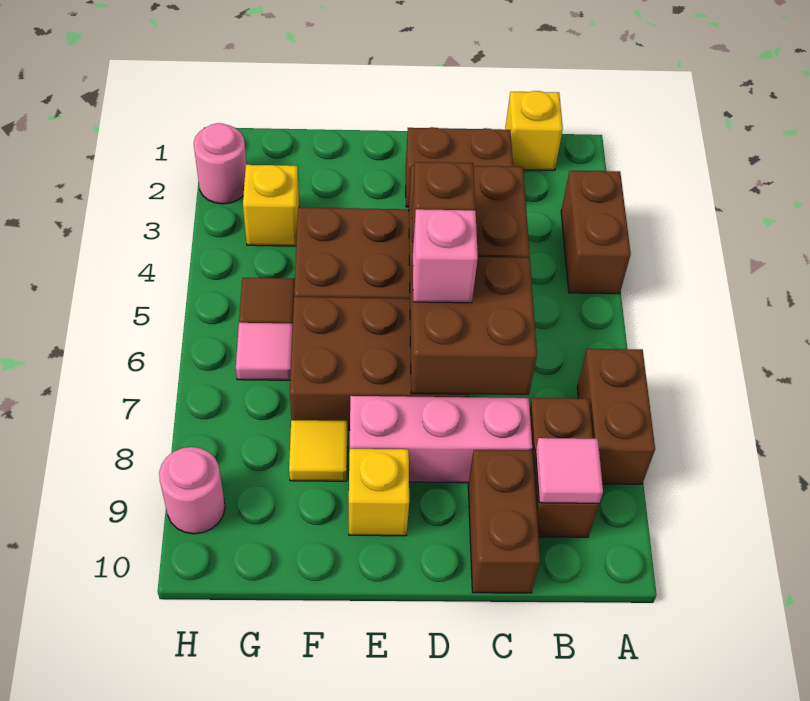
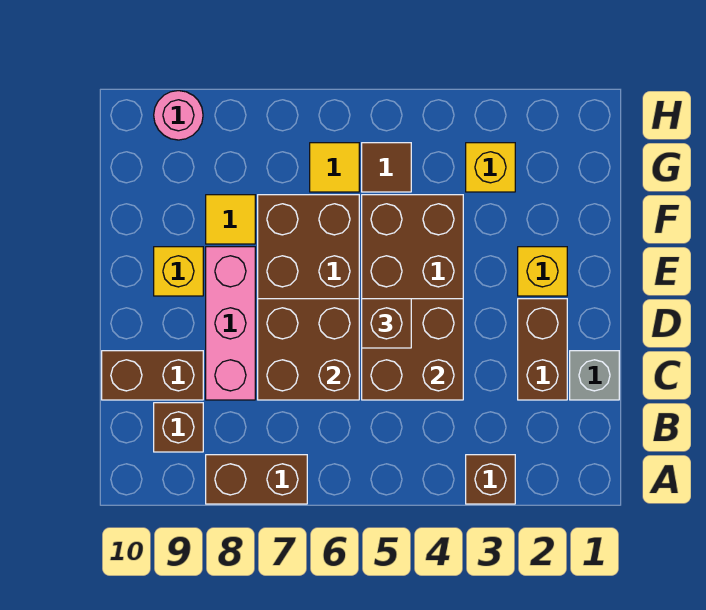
brown 1x2 brick [561,171,631,294] -> brown 1x1 brick [466,455,515,504]
yellow 1x1 brick [505,91,563,170] -> yellow 1x1 brick moved to [518,247,567,296]
brown 1x2 brick [530,398,599,537] -> brown 1x1 brick [154,403,203,452]
pink 1x1 tile [536,438,603,503] -> none
none -> grey 1x1 brick [570,351,619,400]
pink 1x1 brick [412,209,478,303] -> none
pink 1x1 tile [236,323,293,380] -> yellow 1x1 tile [310,143,359,192]
pink 1x1 round brick [194,123,247,204] -> none

